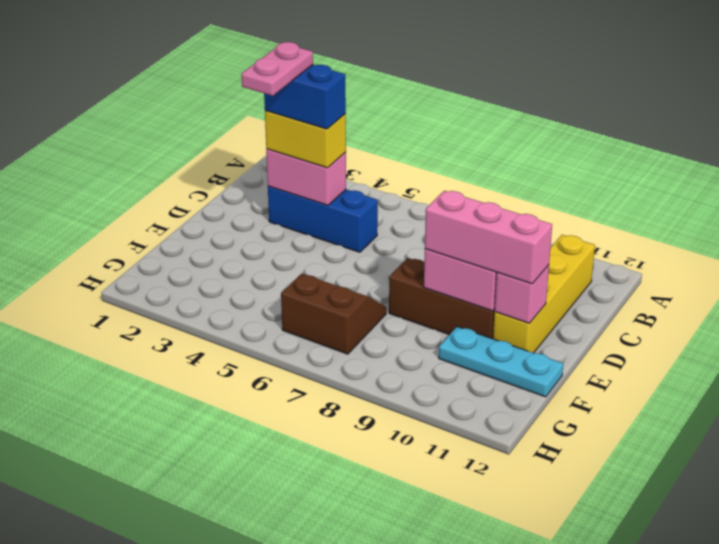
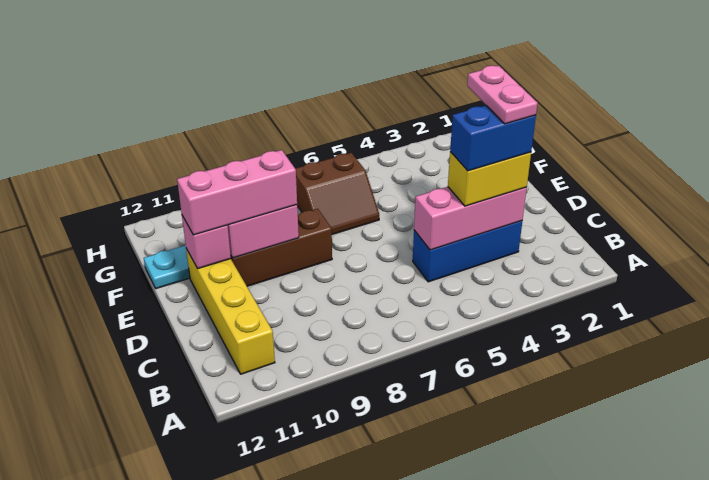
pink 1x2 brick [266,149,346,205] -> pink 1x3 brick [414,187,527,250]

